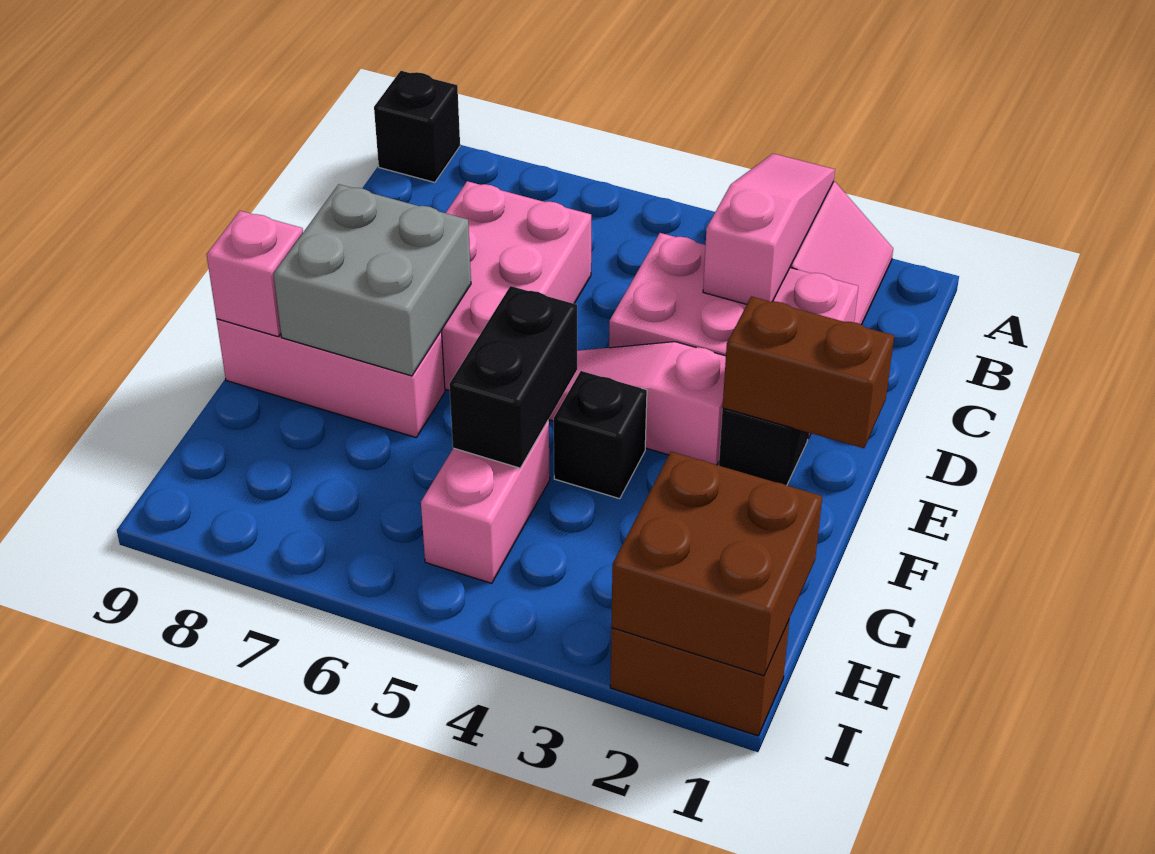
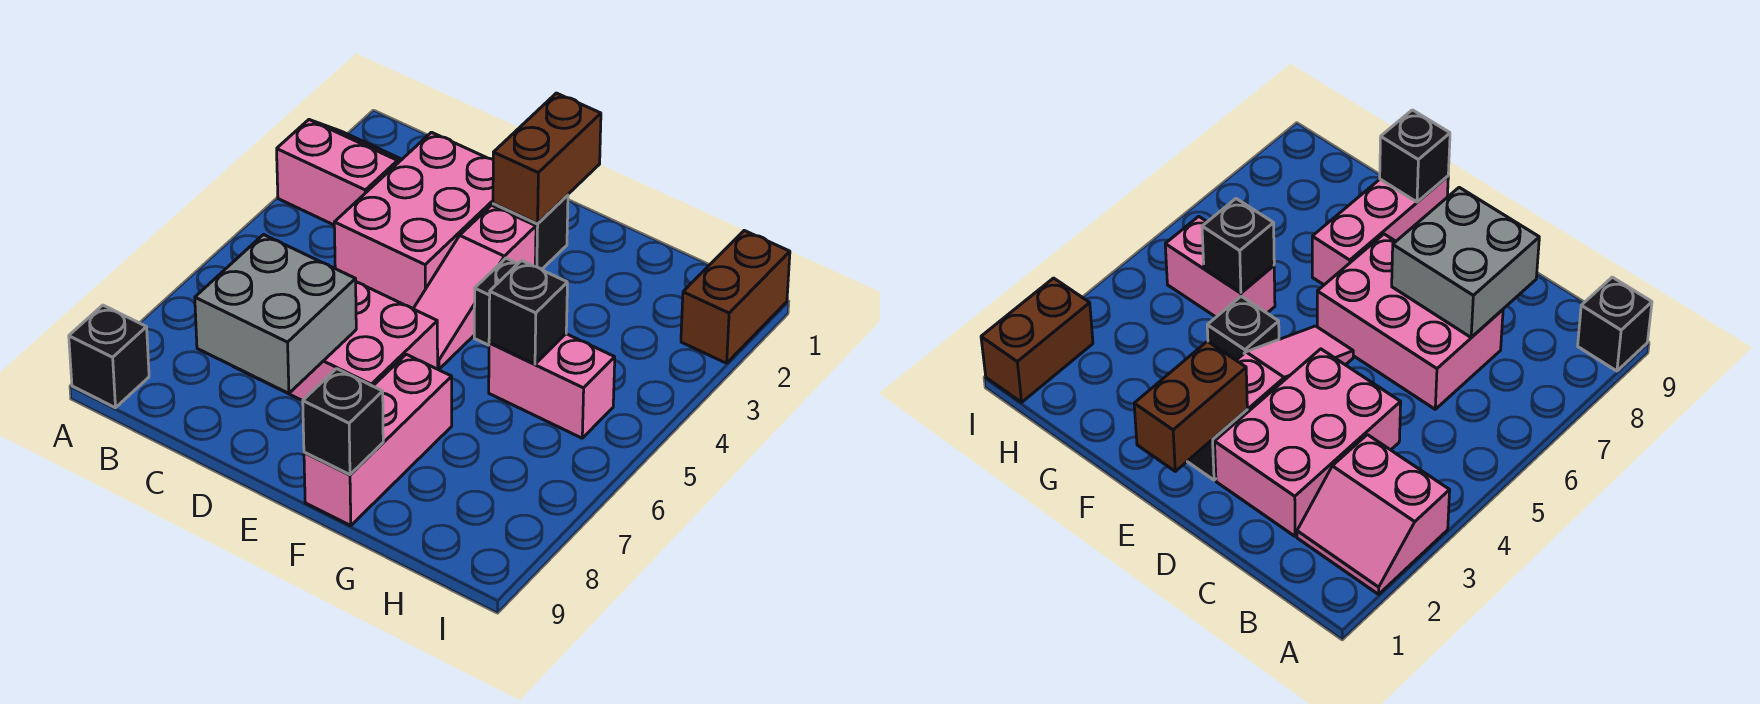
pink 1x3 slope [703,154,835,304] -> none
grey 2x2 brick [273,184,471,376] -> grey 2x2 brick moved to [195,235,356,394]
black 1x2 brick [449,286,577,468] -> black 1x1 brick [489,261,567,364]
pink 1x1 brick [207,211,303,337] -> black 1x1 brick [303,369,383,475]
brown 2x2 brick [611,452,822,676] -> none

